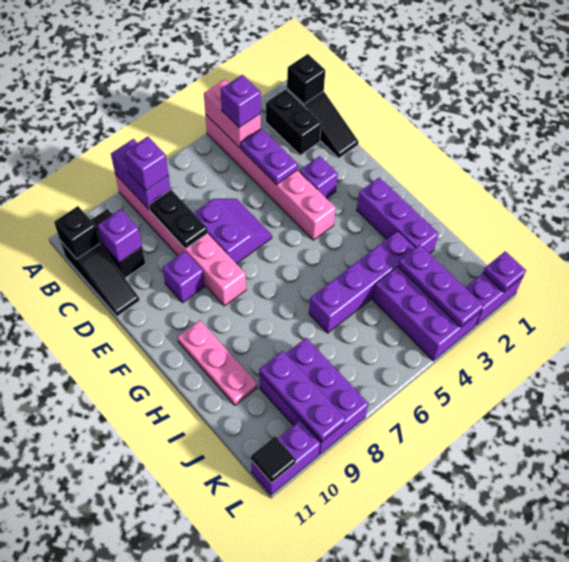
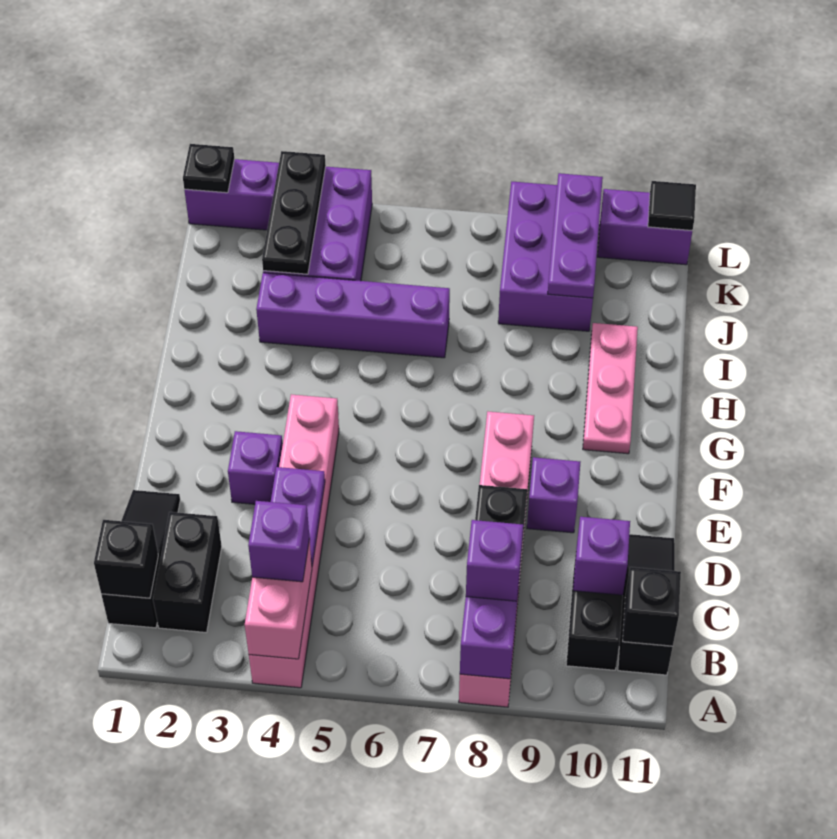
purple 2x2 slope [194,199,272,264] -> none
purple 1x3 brick [357,177,439,254] -> none
purple 1x3 plate [398,245,483,327] -> black 1x3 plate [262,151,326,274]
purple 1x1 plate [483,251,526,292] -> black 1x1 plate [183,144,234,193]

